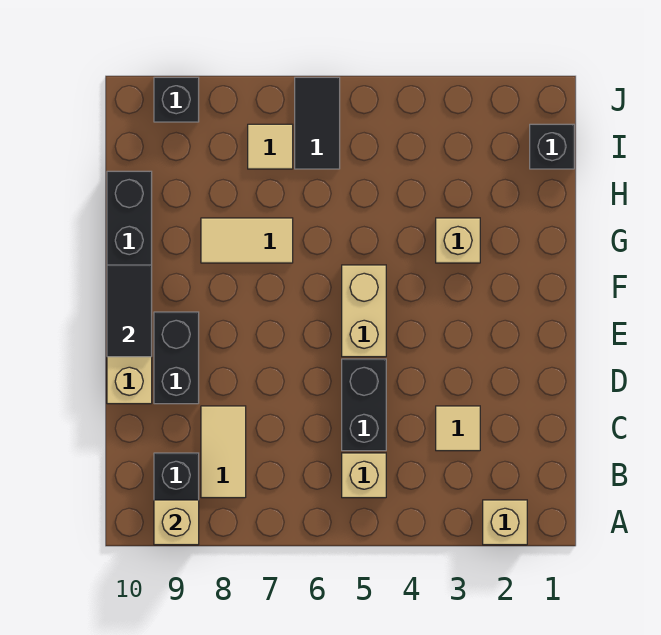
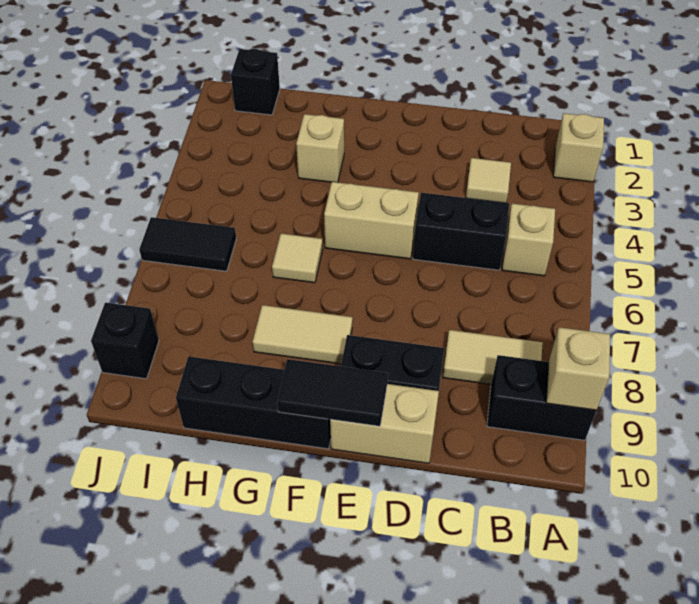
tan 1x2 tile [201,218,293,263] -> tan 1x2 tile turned to [253,305,352,364]
tan 1x1 tile [248,124,293,169] -> tan 1x1 tile moved to [272,234,323,283]

